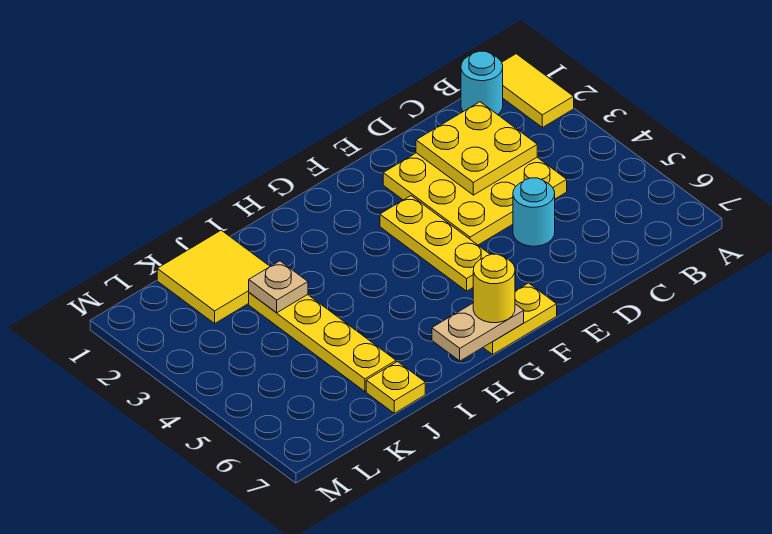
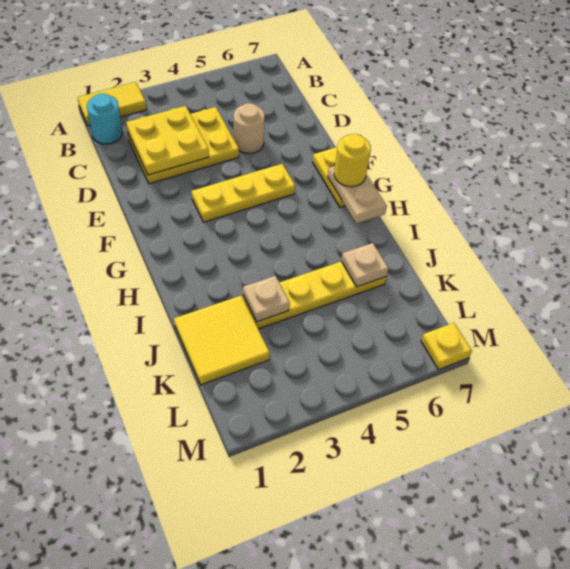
yellow 3x3 plate [383,153,567,245] -> yellow 2x3 plate [127,107,239,184]
cyan 1x1 round brick [513,178,555,246] -> tan 1x1 round brick [234,103,265,154]
none -> tan 1x1 plate [341,243,389,287]
yellow 1x1 plate [366,362,425,413] -> yellow 1x1 plate moved to [421,323,472,370]

